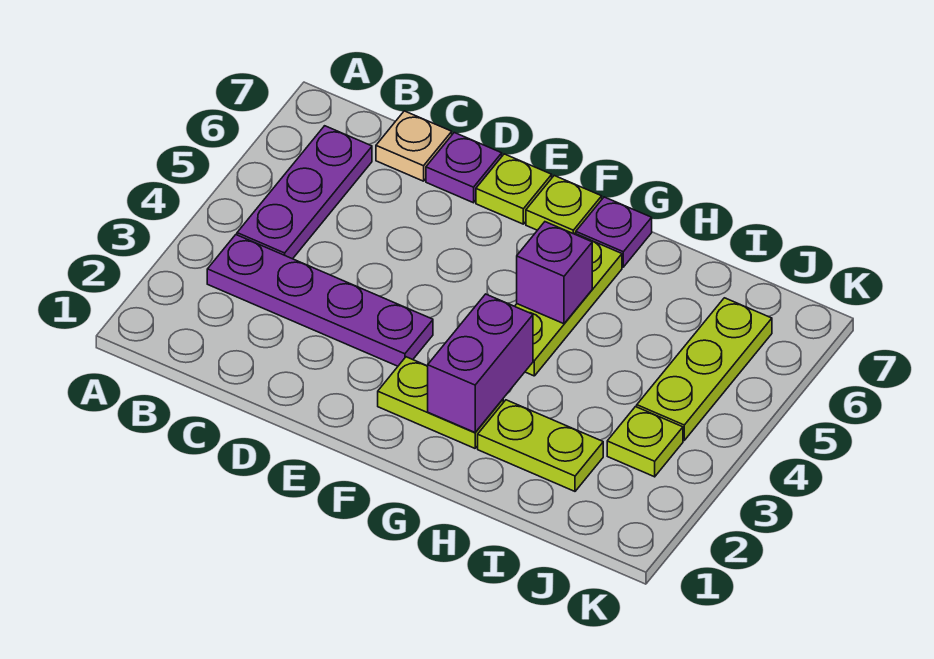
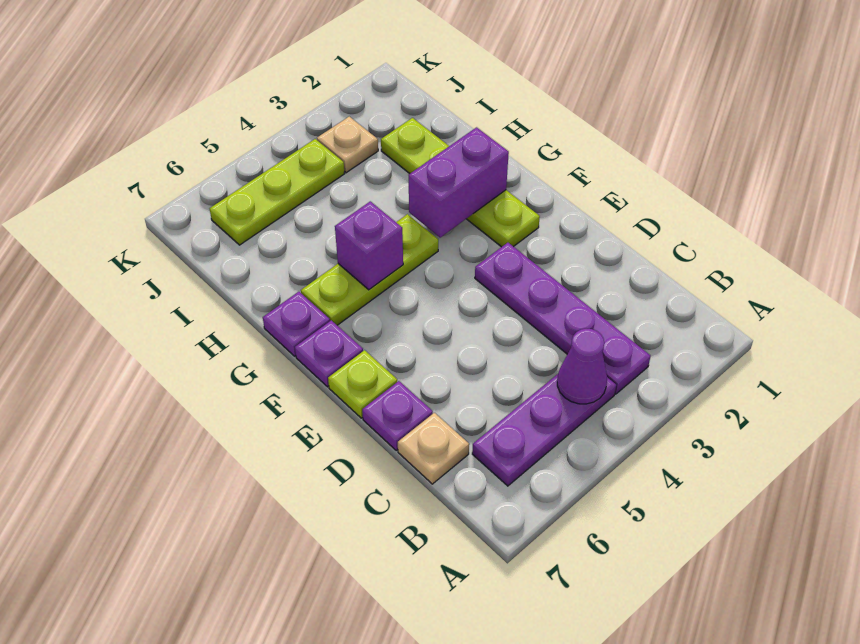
none -> purple 1x1 cone [557,329,607,404]
lime 1x1 plate [526,176,602,234] -> purple 1x1 plate [295,320,363,387]
lime 1x1 plate [607,407,683,477] -> tan 1x1 plate [317,117,378,173]

